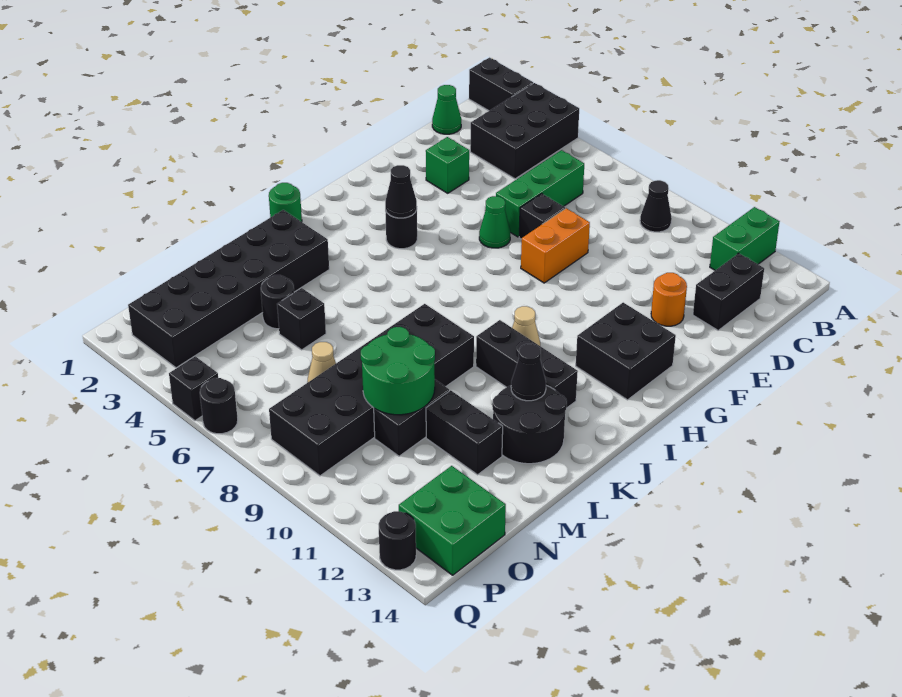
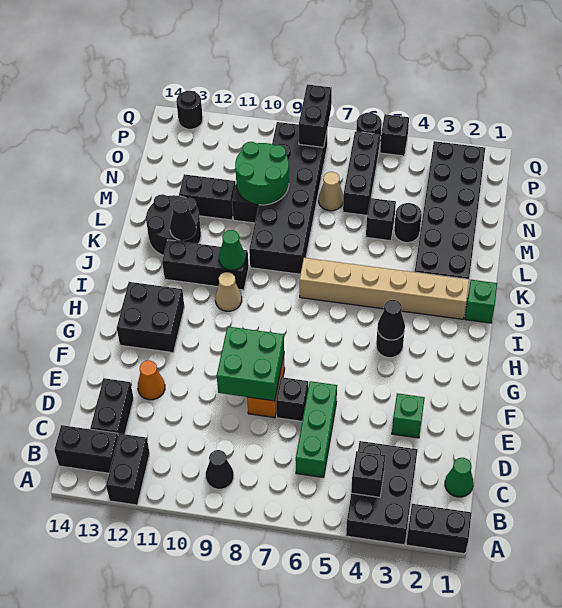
green 1x2 brick [710,207,780,270] -> black 1x2 brick [106,434,150,505]
none -> black 1x1 brick [351,451,385,497]
none -> black 1x2 brick [54,425,118,473]
orange 1x1 round brick [651,273,687,326] -> orange 1x1 cone [138,360,165,400]
green 1x1 cone [479,196,510,248] -> green 1x1 cone moved to [219,230,245,270]
green 1x1 round brick [269,183,302,222] -> green 1x1 brick [465,280,497,323]
none -> tan 1x6 brick [300,258,469,319]
none -> black 1x3 brick [343,132,380,215]
green 2x2 brick [399,466,506,575] -> green 2x2 brick moved to [217,326,284,401]
none -> black 1x2 brick [299,84,332,147]

